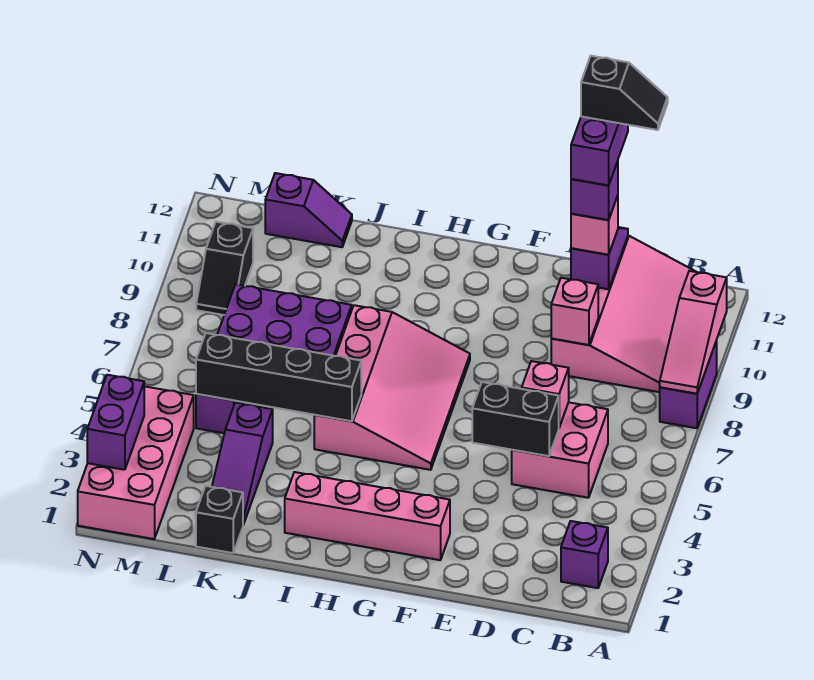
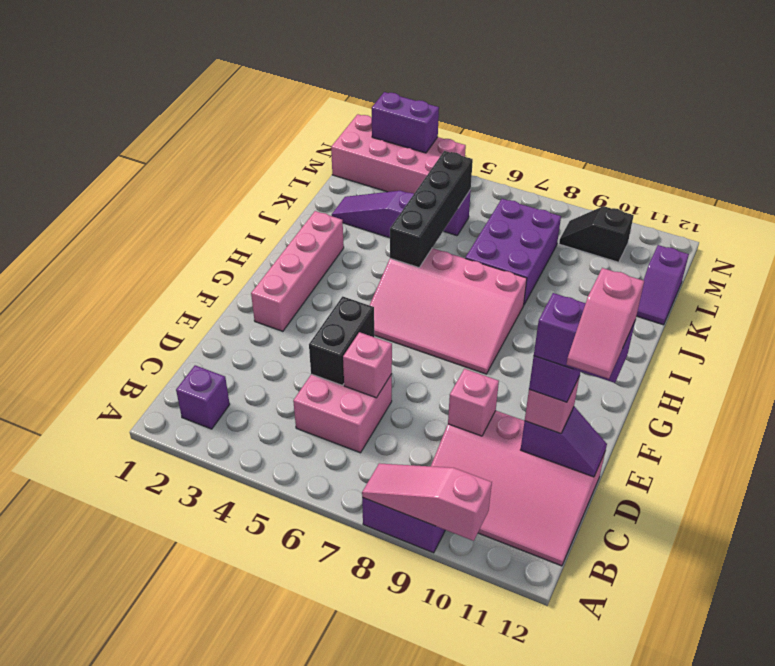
black 1x2 slope [581,56,668,130] -> pink 1x2 slope [567,268,644,379]
black 1x1 brick [196,486,243,553] -> none

